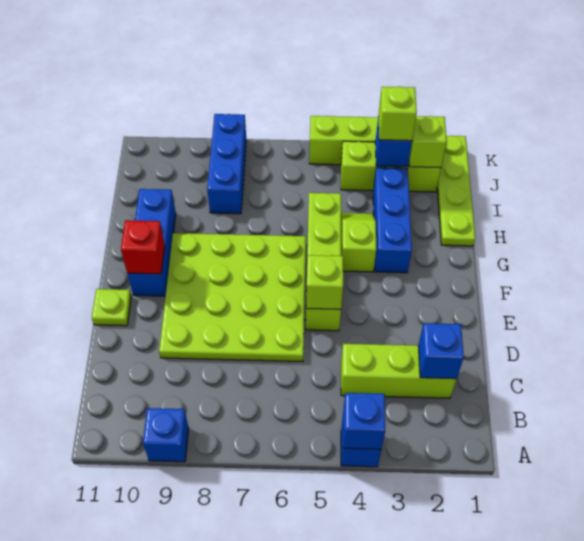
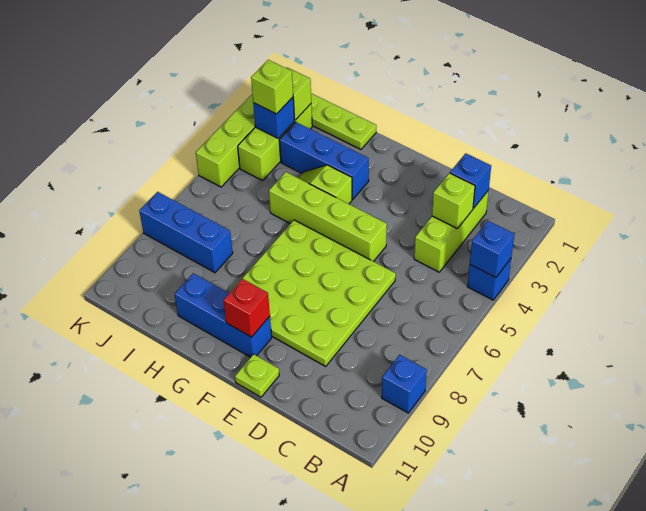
lime 1x1 brick [306,255,343,309] -> lime 1x1 brick moved to [432,173,475,229]

